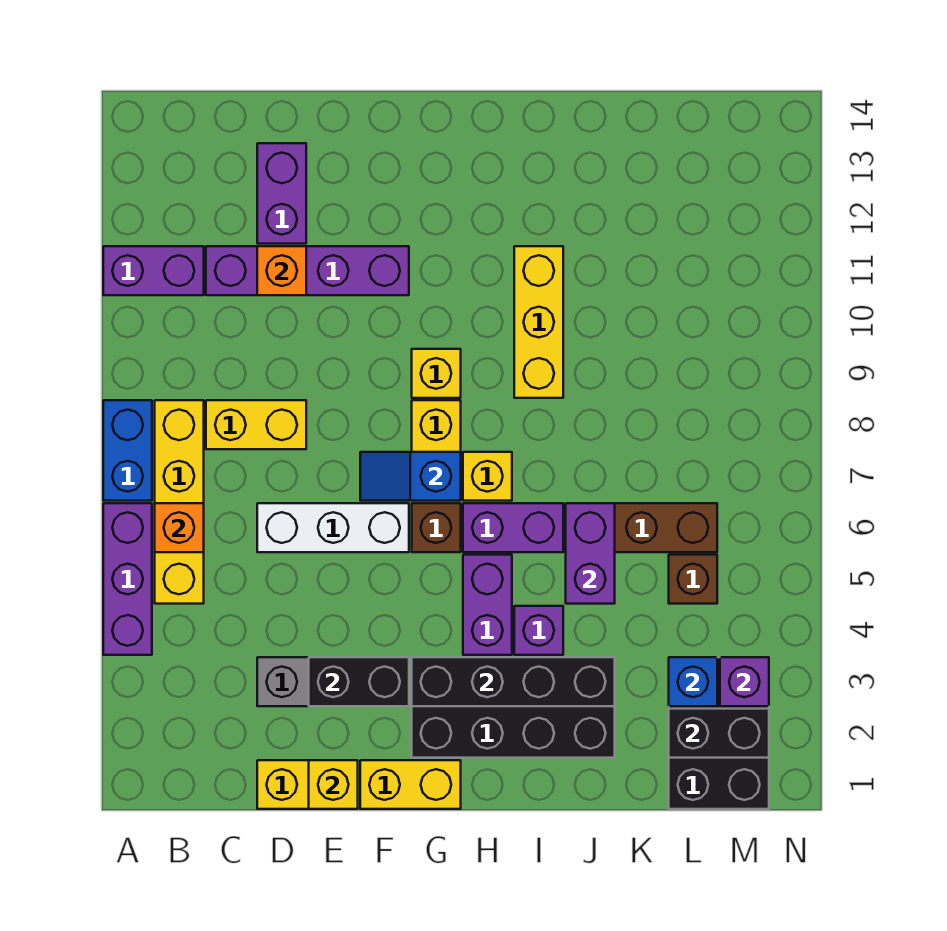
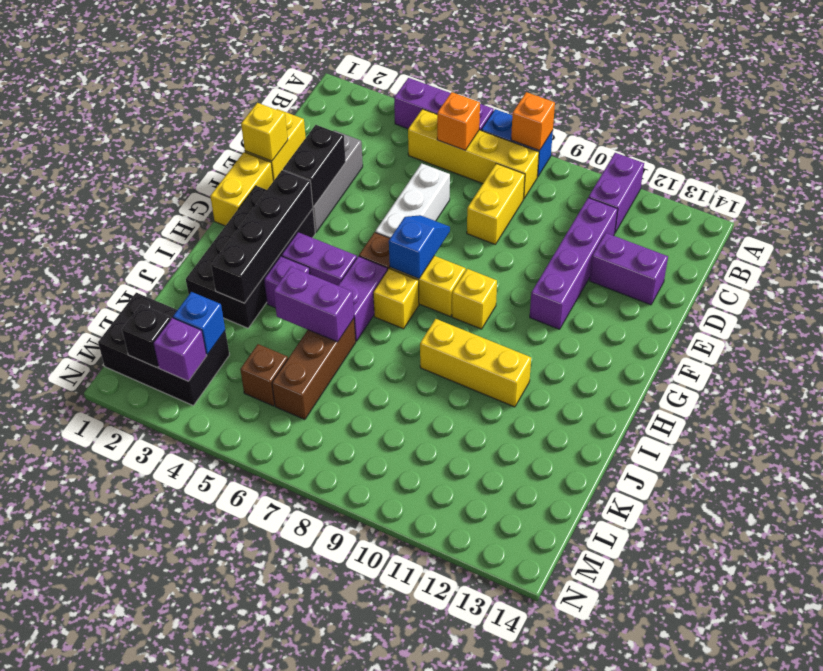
orange 1x1 brick [257,246,306,295] -> orange 1x1 brick moved to [511,92,555,150]
black 1x2 brick [669,709,769,758] -> black 1x1 brick [122,305,171,368]

